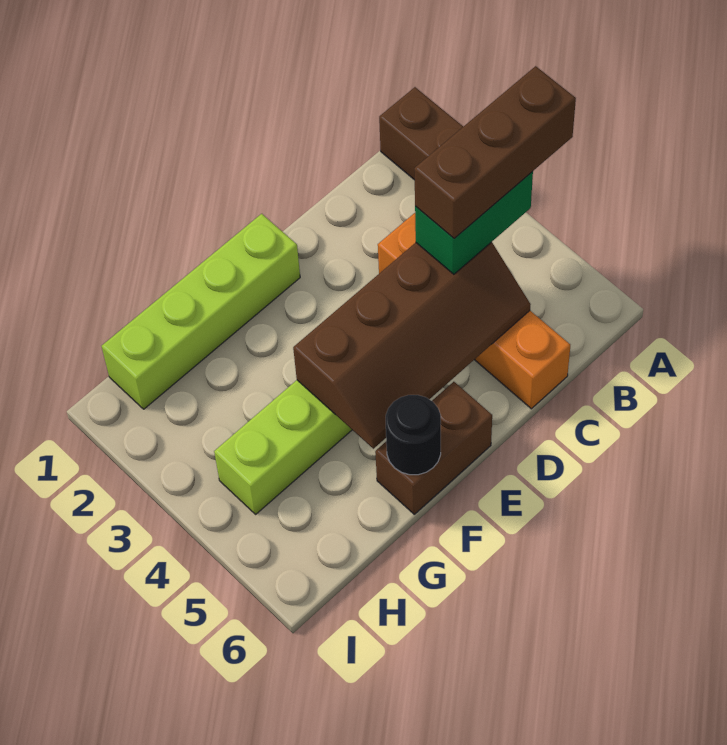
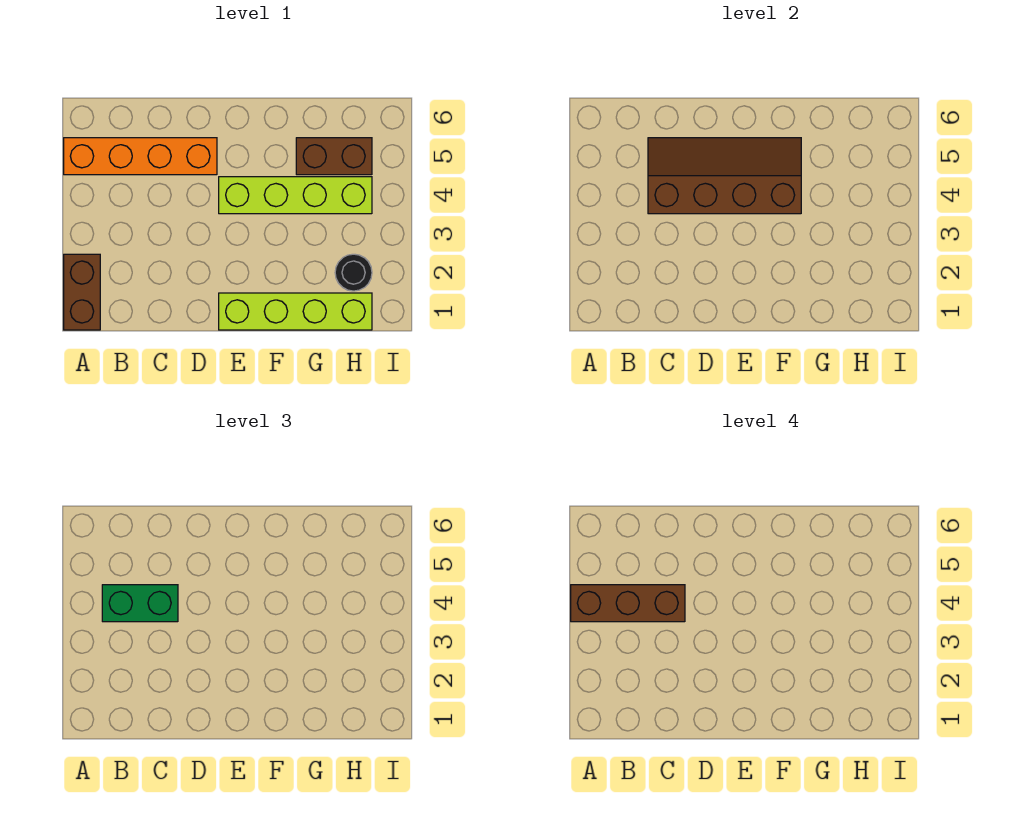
orange 1x4 brick [378,213,570,409] -> orange 1x4 brick turned to [64,138,217,175]
brown 1x2 brick [375,382,492,514] -> brown 1x2 brick moved to [296,138,372,175]
black 1x1 round brick [386,395,441,475] -> black 1x1 round brick moved to [335,254,372,291]

